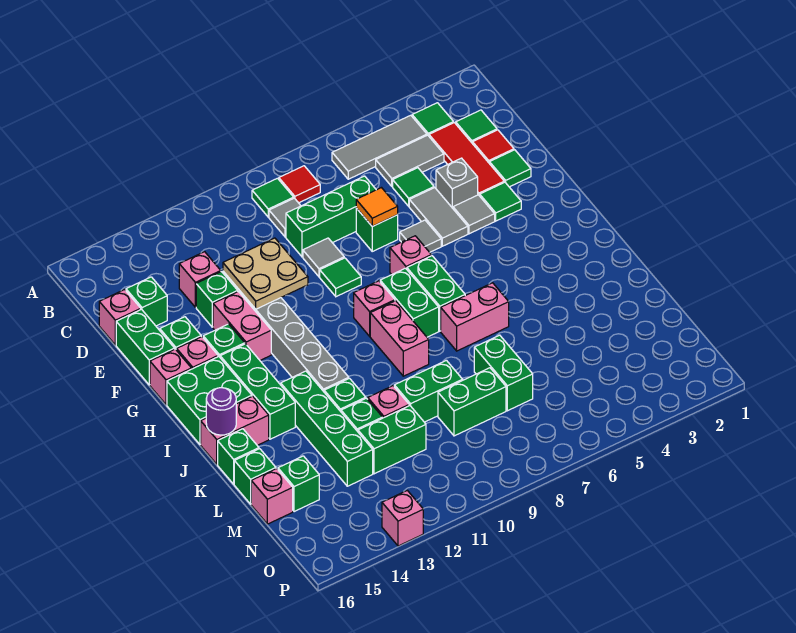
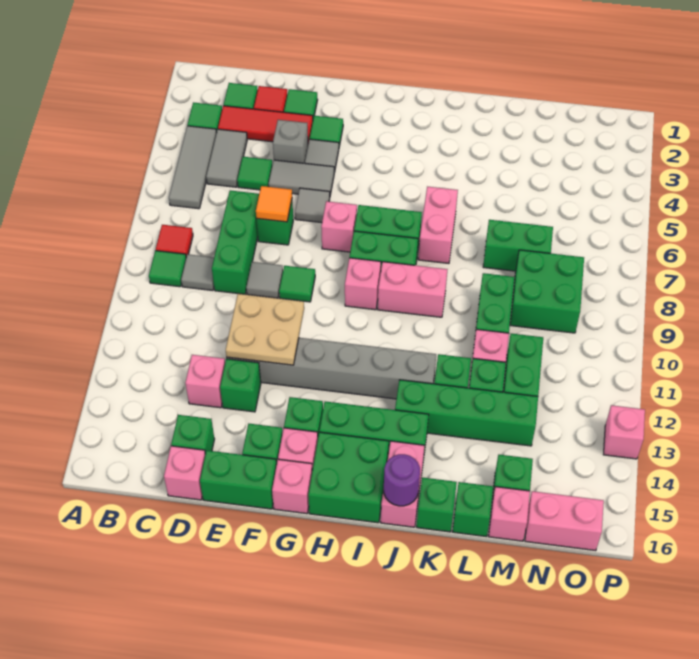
pink 1x2 brick [213,292,271,360] -> pink 1x2 brick moved to [525,491,604,551]
green 1x2 brick [438,368,506,436] -> green 2x2 brick [510,250,584,333]

